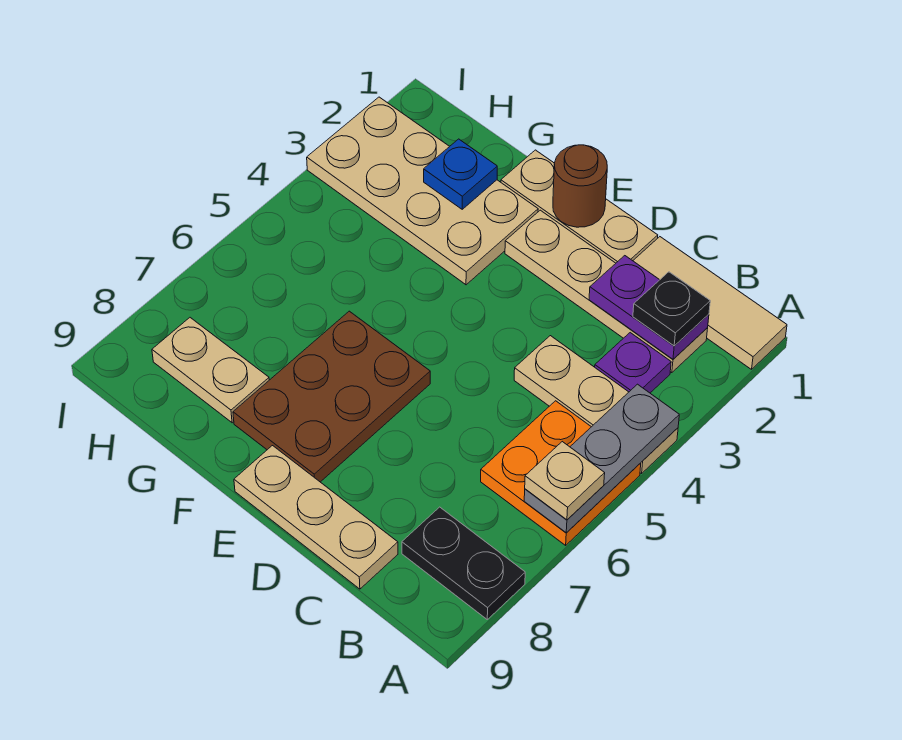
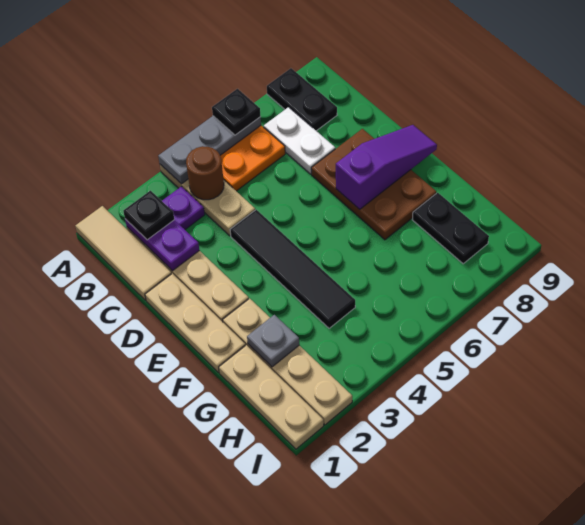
tan 1x1 plate [525,442,605,520] -> black 1x1 plate [212,89,261,135]
none -> white 1x2 plate [264,107,335,174]
tan 1x3 plate [234,446,398,589] -> tan 1x3 plate moved to [219,345,324,449]
none -> black 1x4 tile [230,210,355,328]
brown 1x1 round brick [553,145,607,227] -> brown 1x1 round brick moved to [186,146,224,200]
brown 2x3 plate [233,311,430,482] -> brown 2x3 plate turned to [311,129,436,240]
none -> purple 1x3 slope [336,125,437,209]
tan 2x4 plate [307,97,538,285] -> tan 1x4 plate [223,298,352,425]
blue 1x1 plate [424,139,497,209] -> grey 1x1 plate [247,315,299,367]
tan 1x2 plate [152,318,269,423] -> black 1x2 plate [412,193,489,264]

